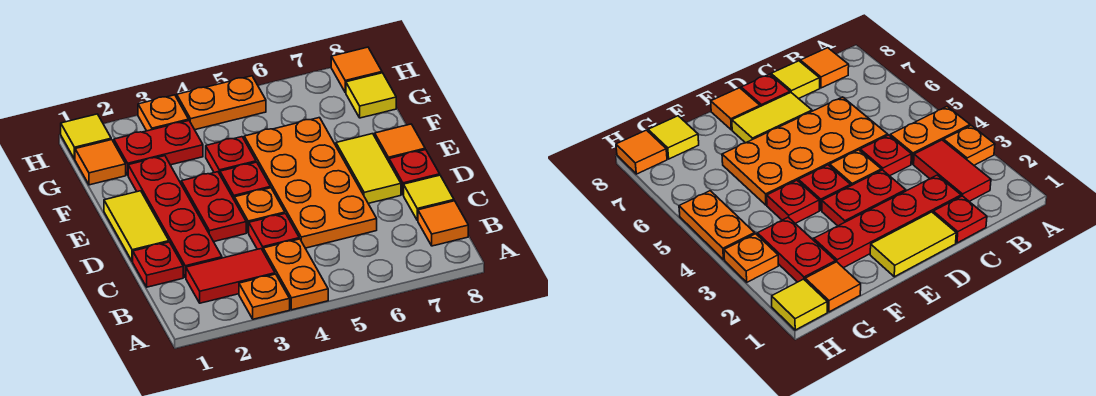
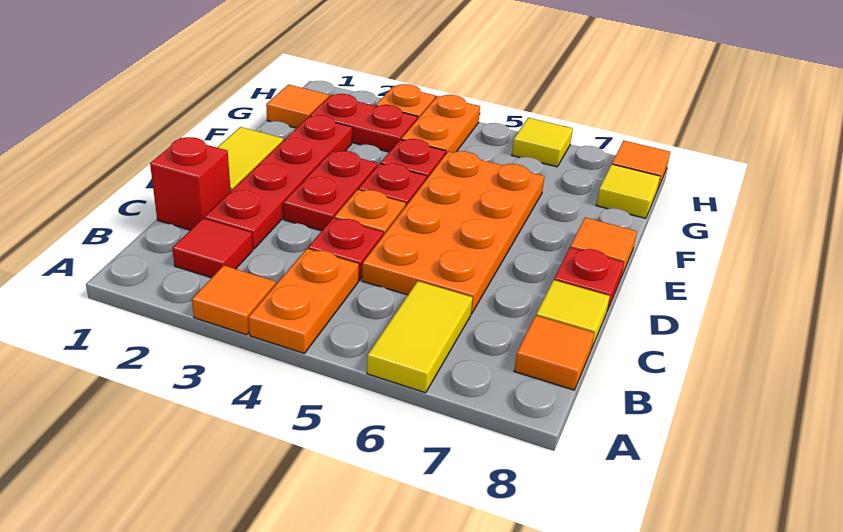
orange 1x1 plate [239,274,290,319] -> orange 1x1 tile [192,265,276,335]
red 1x2 tile [186,249,275,303] -> red 1x1 tile [172,218,253,278]
red 1x1 plate [133,242,183,287] -> red 1x1 brick [150,137,231,230]
yellow 1x2 tile [336,134,401,203] -> yellow 1x2 tile moved to [367,281,473,393]
yellow 1x1 tile [61,114,111,159] -> yellow 1x1 tile moved to [512,118,573,167]
orange 1x2 plate [177,76,266,130] -> orange 1x2 plate turned to [401,95,480,155]

